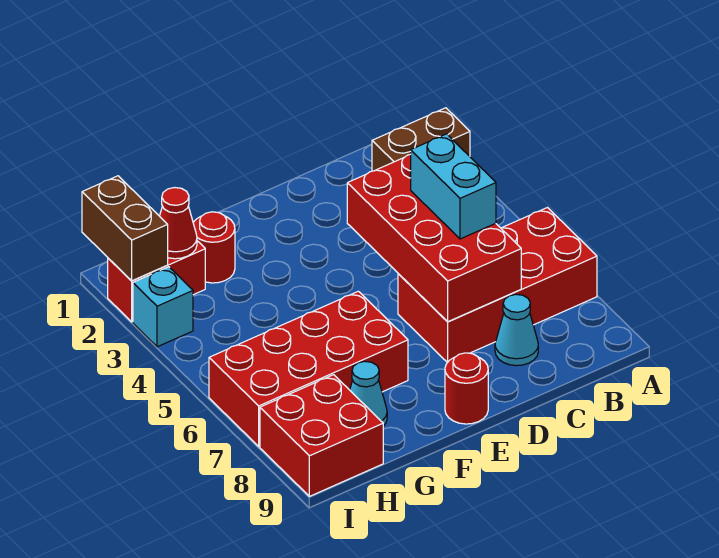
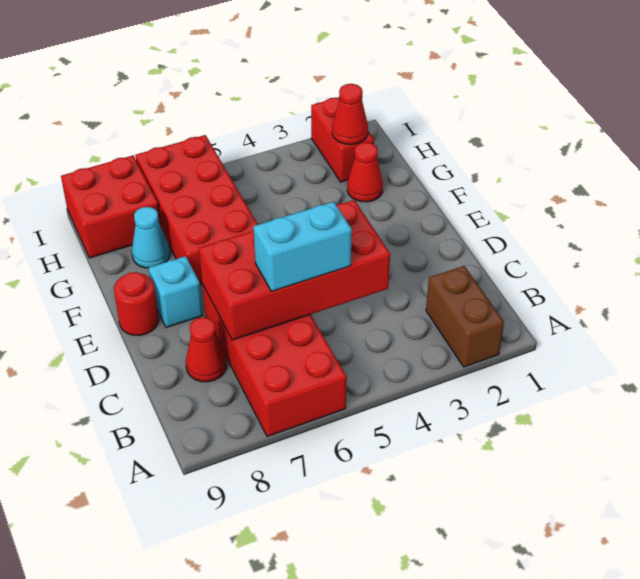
cyan 1x1 cone [495,294,538,366] -> red 1x1 cone [186,317,227,382]
red 1x1 round brick [193,212,235,283] -> red 1x1 cone [347,142,383,202]
brown 1x2 brick [82,176,168,281] -> none
cyan 1x1 brick [133,267,193,347] -> cyan 1x1 brick moved to [149,256,203,327]

